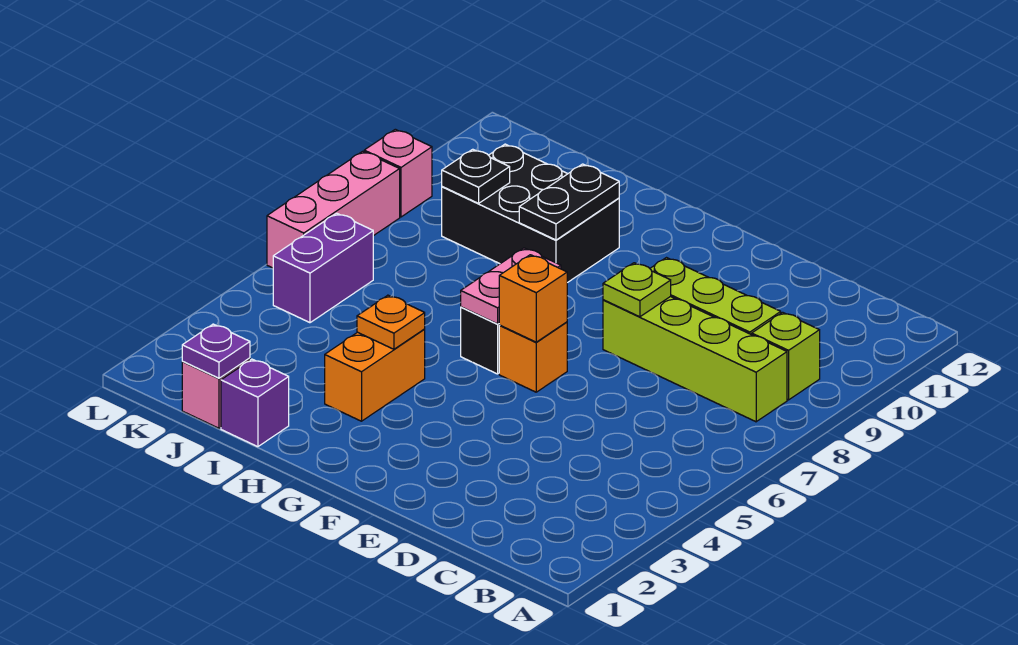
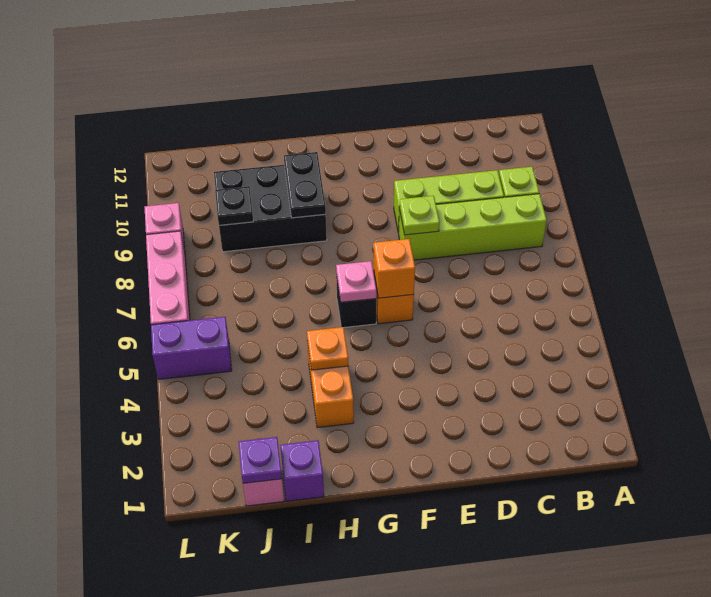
pink 1x2 plate [461,248,561,324] -> pink 1x1 plate [336,261,377,302]
purple 1x2 brick [273,213,373,323] -> purple 1x2 brick turned to [151,317,232,380]

